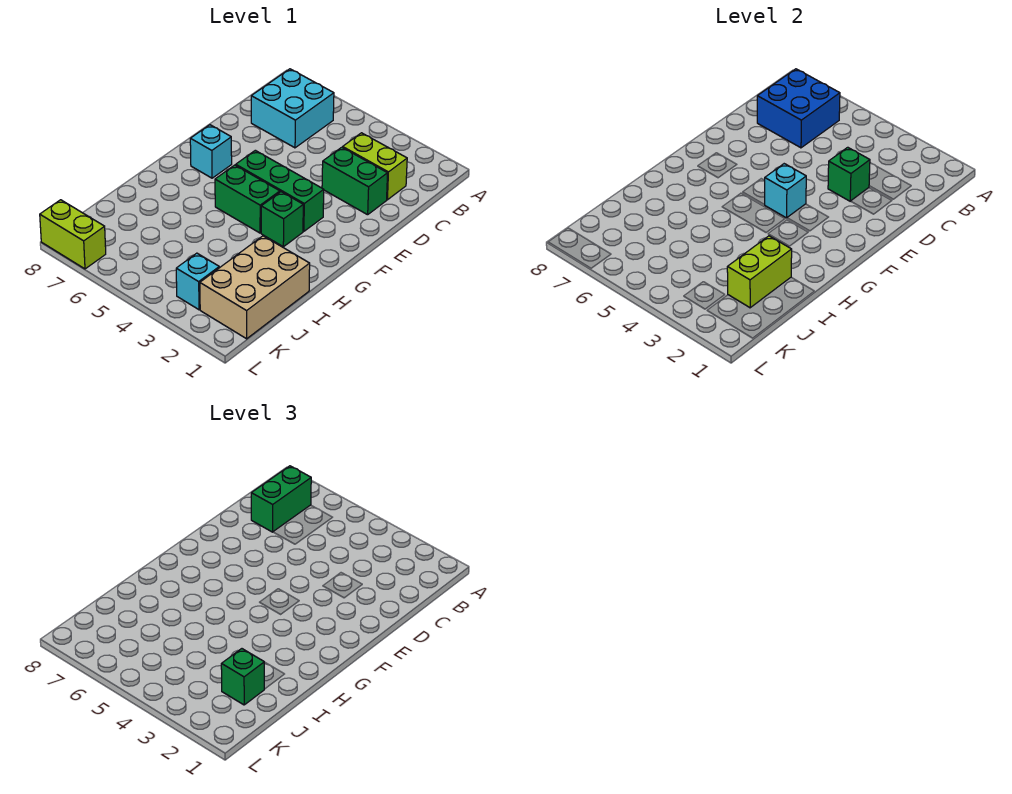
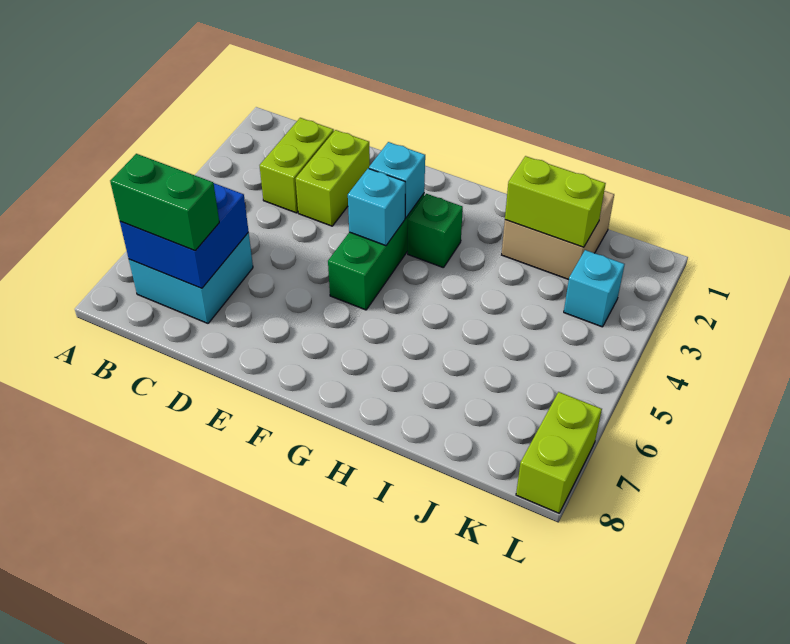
green 1x2 brick [322,147,388,215] -> lime 1x2 brick [296,130,370,226]
green 1x1 brick [828,147,870,201] -> none
cyan 1x1 brick [190,125,232,178] -> cyan 1x1 brick moved to [369,142,425,218]
green 1x2 brick [215,165,280,233] -> none
tan 2x3 brick [200,236,310,339] -> tan 2x2 brick [502,191,614,280]
green 1x1 brick [221,649,264,705] -> none

